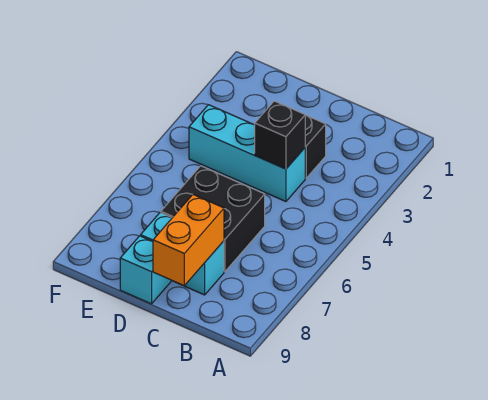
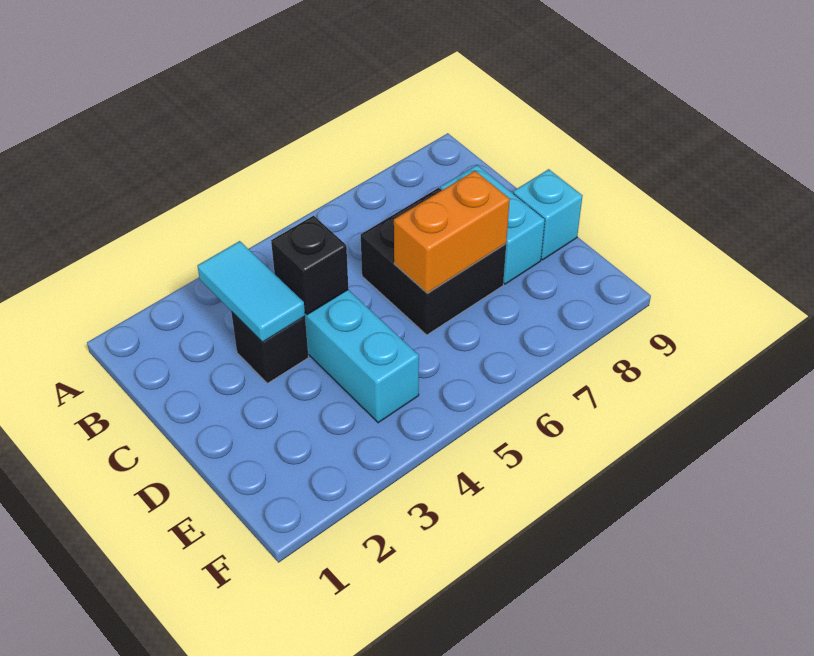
none -> cyan 1x2 tile [198,241,305,342]
orange 1x2 brick [153,195,224,286] -> orange 1x2 brick moved to [394,171,510,293]

